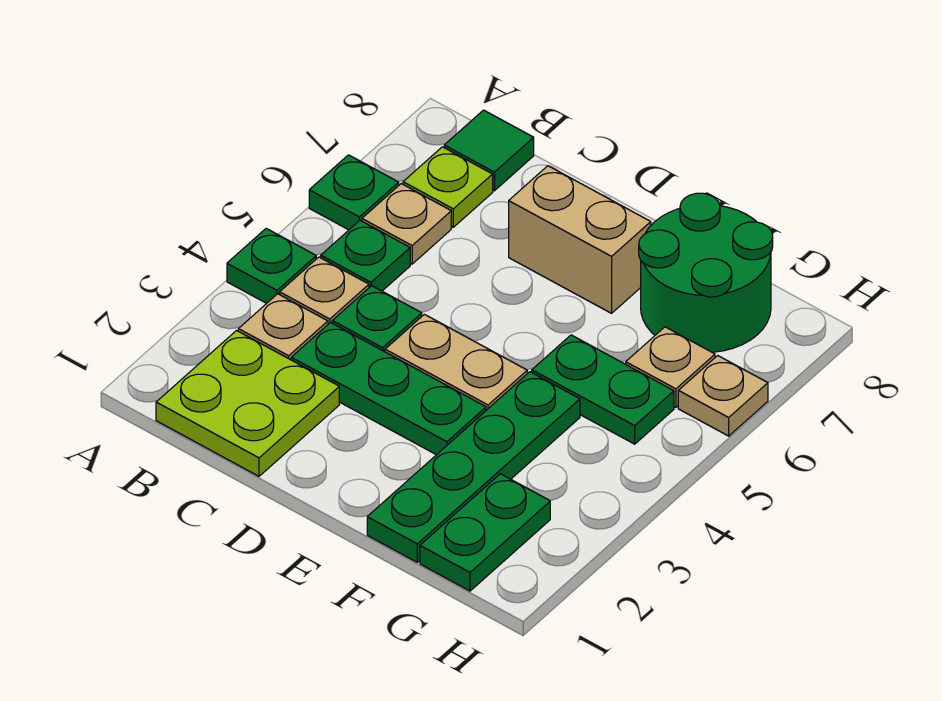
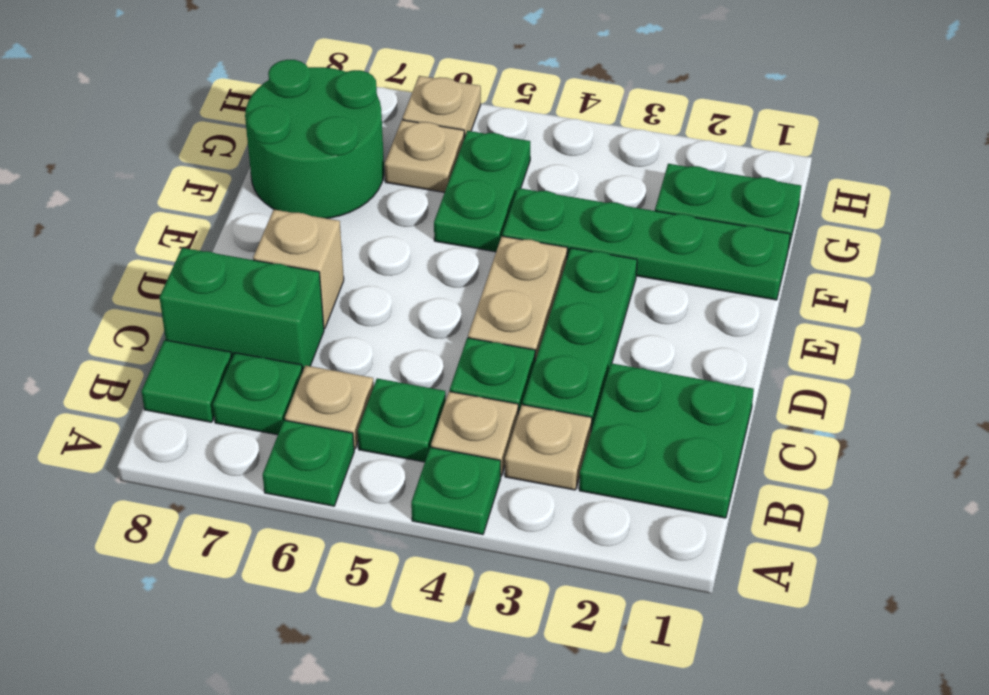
lime 2x2 plate [156,331,339,476] -> green 2x2 plate [579,363,754,518]
lime 1x1 plate [403,147,493,227] -> green 1x1 plate [213,353,302,435]
none -> green 1x2 brick [160,248,324,372]
tan 1x2 brick [509,166,651,313] -> tan 1x1 brick [253,210,344,329]

